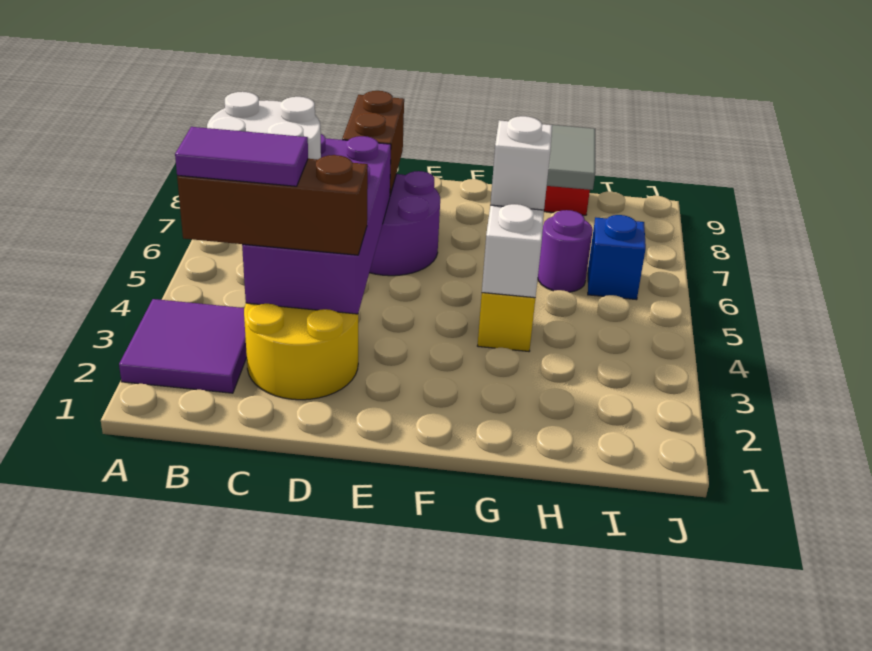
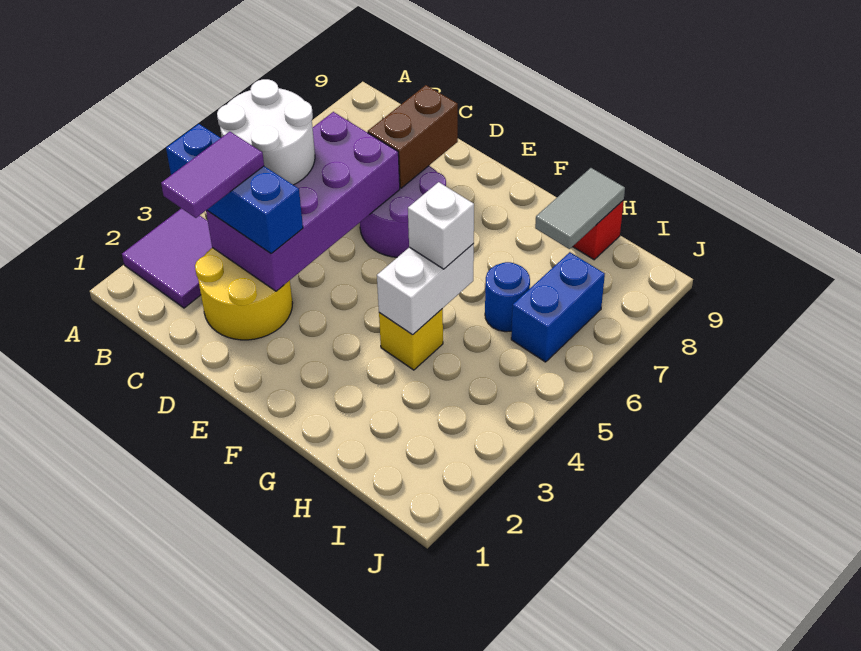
brown 1x3 brick [177,155,368,255] -> blue 1x3 brick [166,124,303,253]
purple 1x2 tile [175,127,308,186] -> purple 1x2 tile turned to [161,132,264,218]
purple 1x1 round brick [538,210,593,292] -> blue 1x1 round brick [485,262,530,332]
blue 1x1 brick [588,215,646,300] -> blue 1x2 brick [511,252,605,362]

